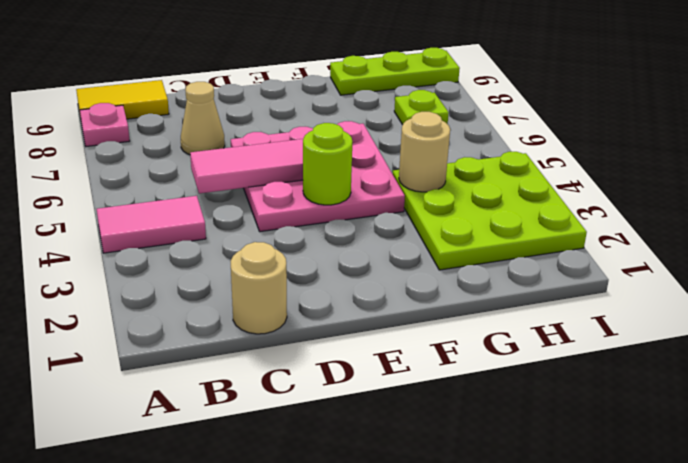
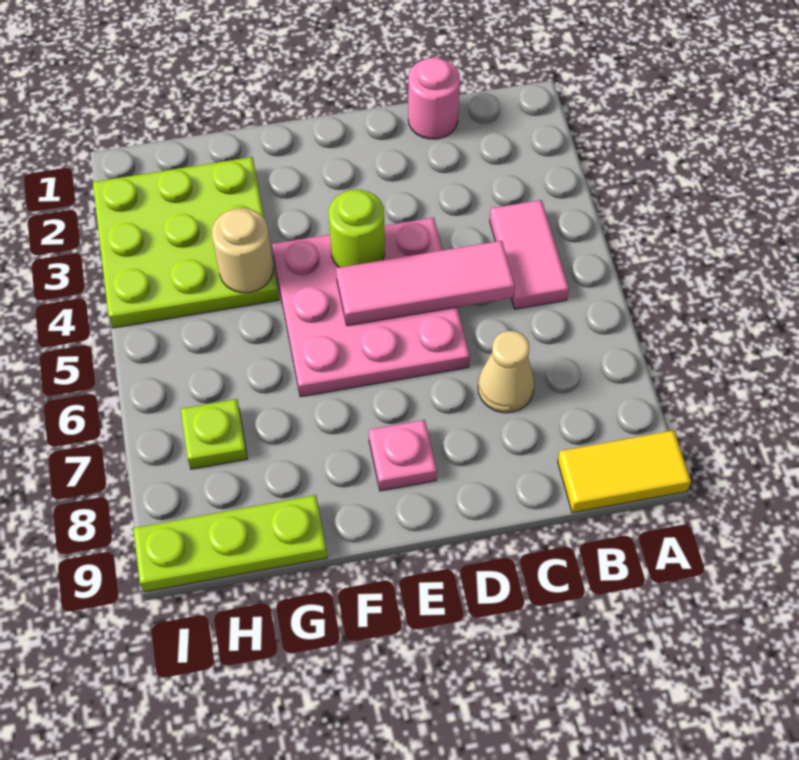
pink 1x2 tile [97,196,206,253] -> pink 1x2 tile turned to [490,200,569,309]
pink 1x1 plate [80,103,130,146] -> pink 1x1 plate moved to [369,420,437,491]
tan 1x1 round brick [231,242,287,334] -> pink 1x1 round brick [408,57,460,139]

